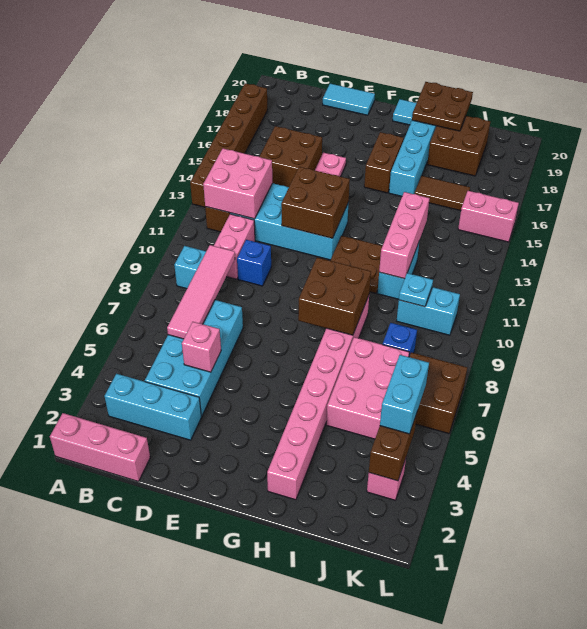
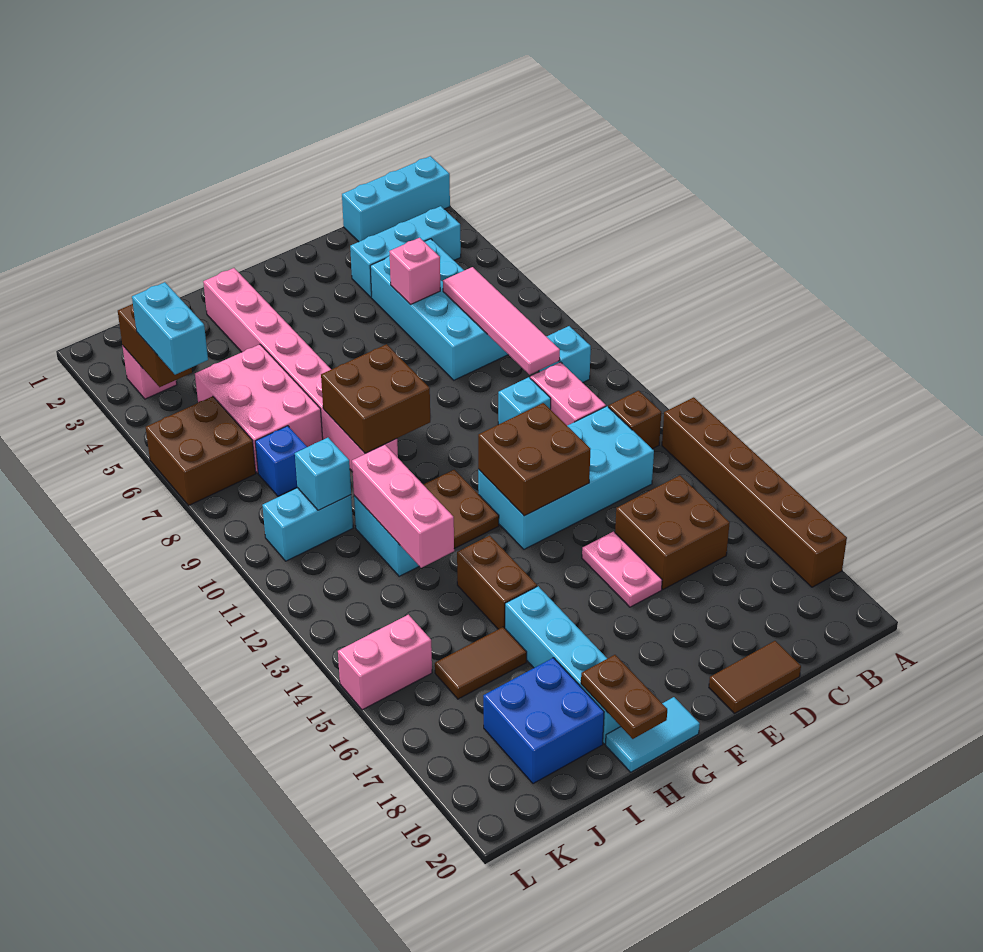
pink 1x3 brick [50,413,150,482] -> cyan 1x3 brick [342,156,450,242]
pink 2x2 brick [203,149,272,219] -> none
blue 1x1 brick [237,240,271,286] -> cyan 1x1 brick [498,377,551,424]
cyan 1x2 tile [323,84,375,115] -> brown 1x2 tile [709,641,801,713]
brown 1x2 brick [364,132,403,193] -> brown 1x2 brick moved to [457,536,537,629]
brown 2x2 plate [412,82,473,131] -> brown 1x2 plate [581,655,667,739]
brown 2x2 brick [427,116,490,176] -> blue 2x2 brick [483,658,604,784]
cyan 1x1 plate [399,273,433,307] -> cyan 1x1 brick [295,438,351,510]

